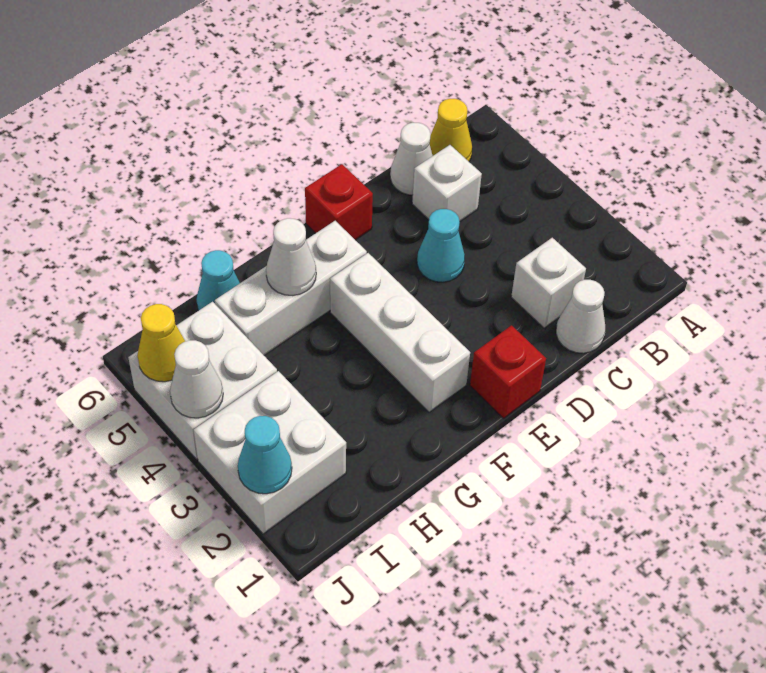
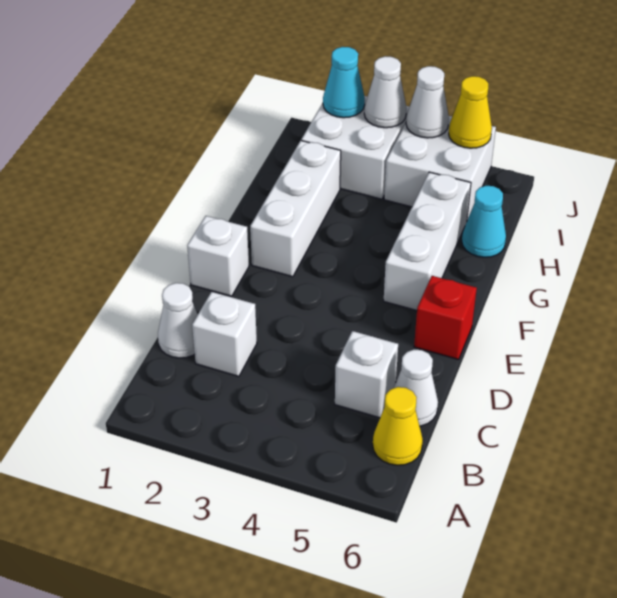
cyan 1x1 cone [417,209,465,282] -> none
red 1x1 brick [470,325,546,418] -> white 1x1 brick [187,216,249,296]
white 1x3 brick [330,253,470,412] -> white 1x3 brick turned to [250,141,341,277]
white 1x1 cone [266,218,316,295] -> white 1x1 cone moved to [364,56,407,128]

